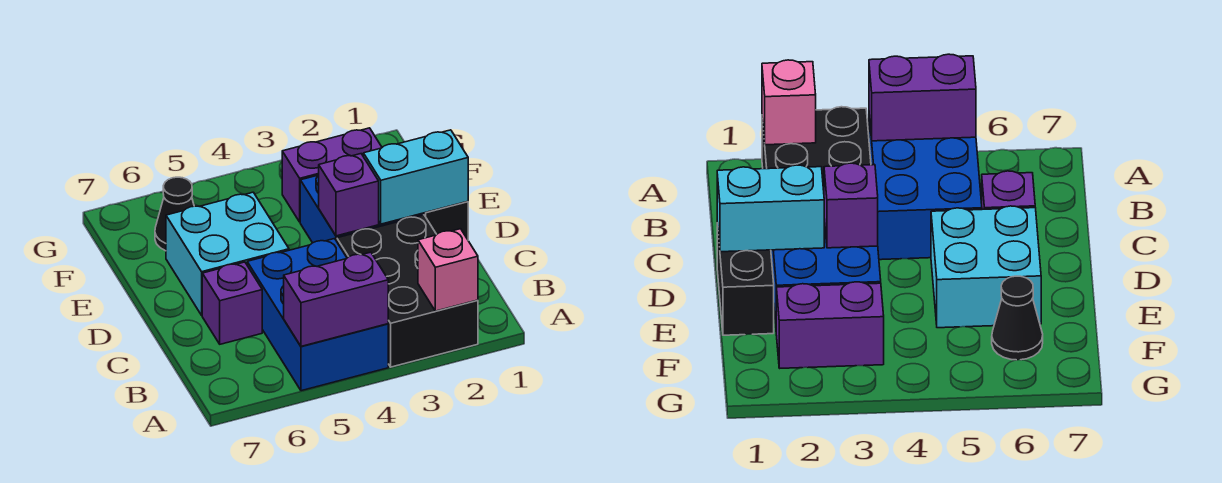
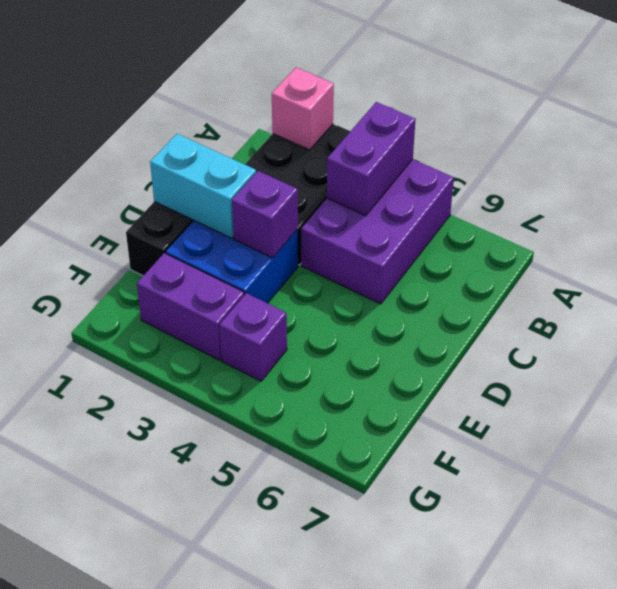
blue 2x3 brick [247,239,388,391] -> purple 2x3 brick [301,159,454,304]
purple 1x2 brick [284,252,388,346] -> purple 1x2 brick turned to [327,102,416,216]
purple 1x1 brick [202,262,262,344] -> purple 1x1 brick moved to [220,293,287,381]
cyan 2x2 brick [166,192,289,315] -> none
black 1x1 cone [155,177,194,251] -> none

